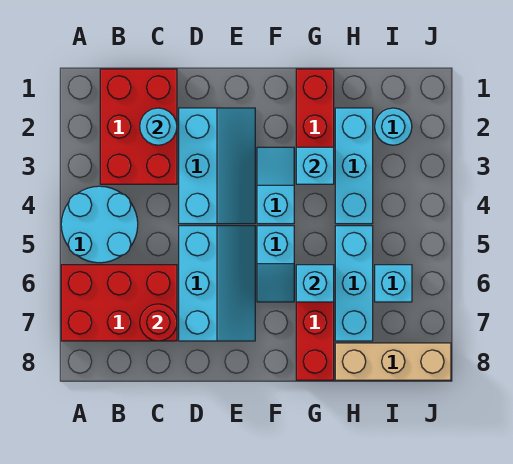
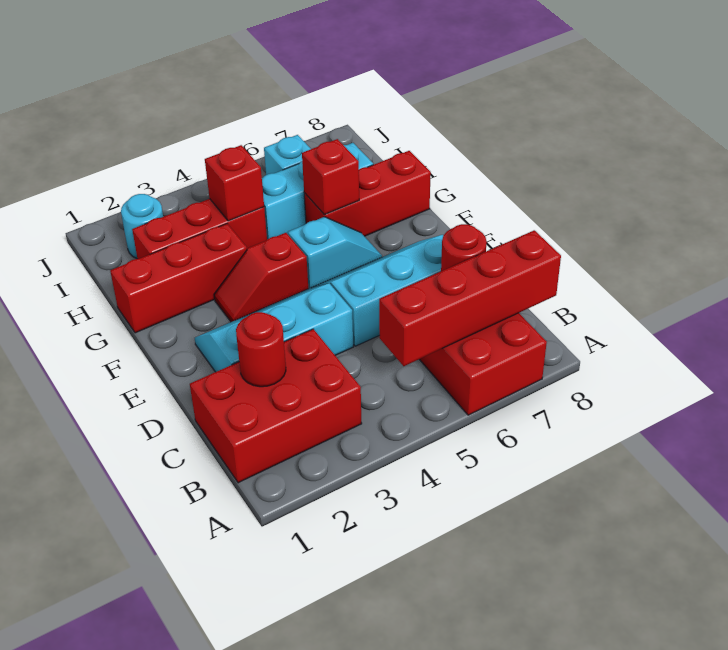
cyan 2x2 round brick [61,186,138,263] -> none
none -> red 1x4 brick [379,230,561,366]
cyan 1x1 round brick [140,108,177,145] -> red 1x1 round brick [236,312,286,387]
cyan 1x2 slope [257,147,294,224] -> red 1x2 slope [214,233,308,322]
cyan 1x1 brick [296,147,334,184] -> none
cyan 1x1 brick [296,265,334,302] -> red 1x1 brick [302,139,359,215]
cyan 1x3 brick [335,108,373,224] -> red 1x3 brick [132,199,267,259]
none -> red 1x1 brick [205,145,264,221]
tan 1x3 brick [335,343,451,380] -> none

